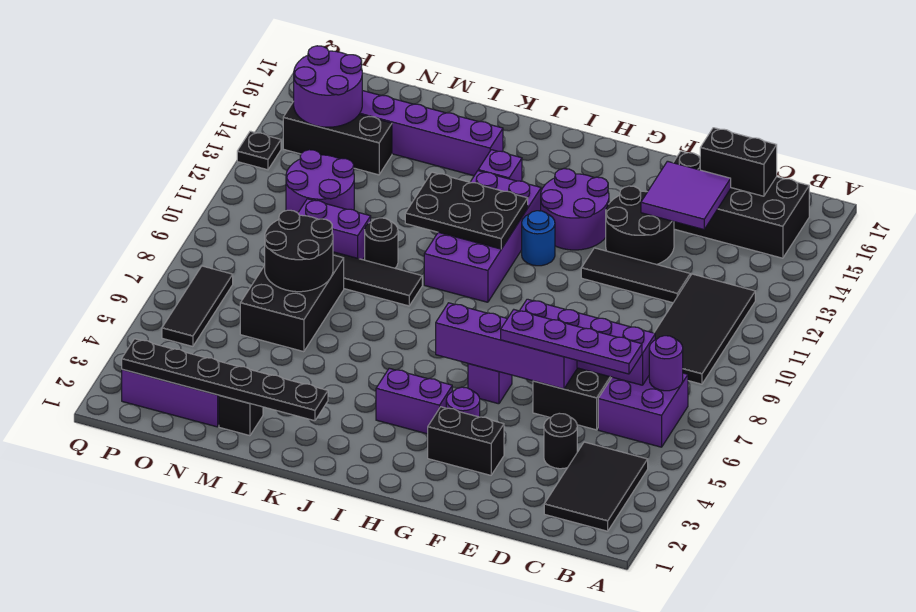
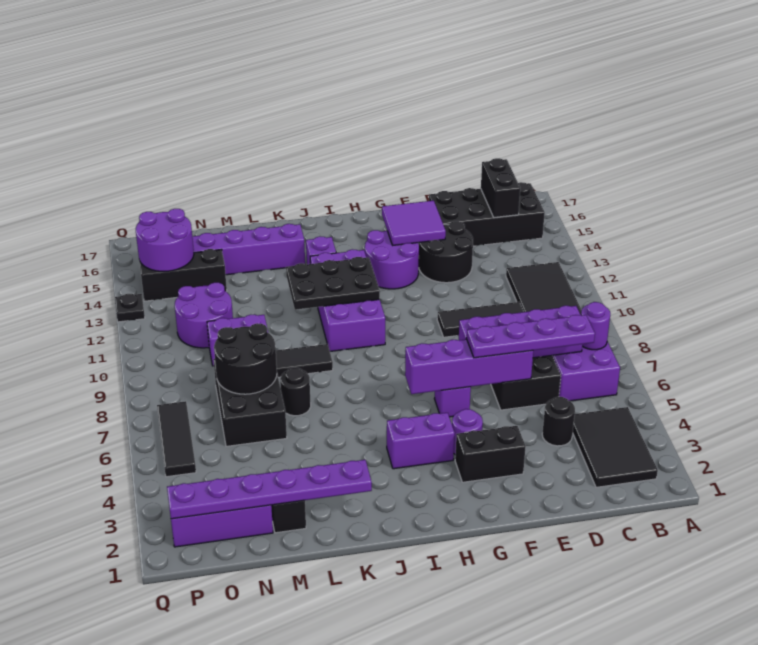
black 1x2 brick [700,128,777,196] -> black 1x2 brick turned to [481,158,520,218]
black 1x3 tile [581,248,690,303] -> black 1x3 tile moved to [437,302,524,337]
purple 2x2 tile [641,161,731,229] -> purple 2x2 tile moved to [382,201,446,245]
blue 1x1 round brick [522,211,555,266] -> none
black 1x6 plate [122,339,328,421] -> purple 1x6 plate [167,460,372,519]
black 1x1 round brick [365,218,398,268] -> black 1x1 round brick moved to [280,368,311,416]

